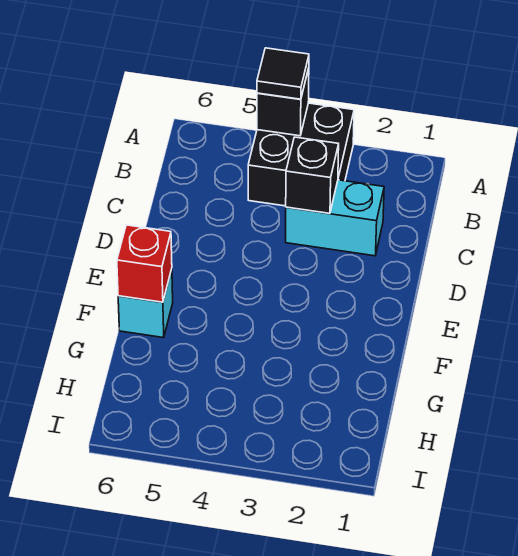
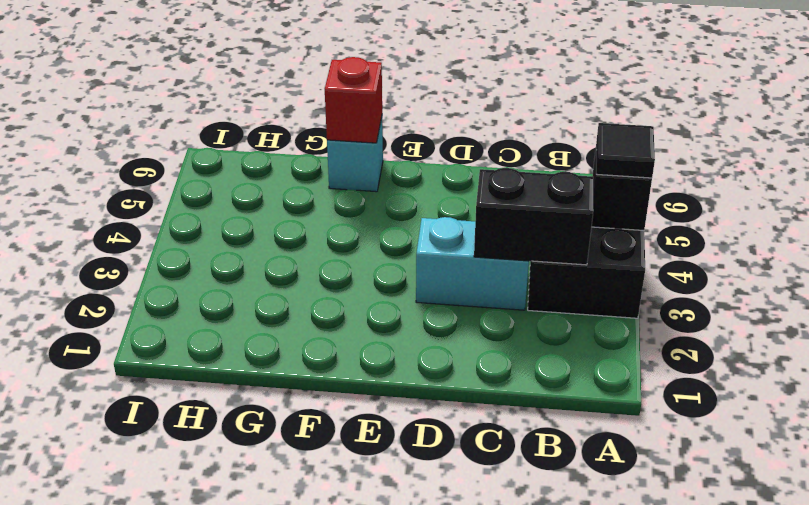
cyan 1x2 brick [286,180,384,256] -> cyan 1x2 brick turned to [416,217,529,310]
black 1x1 brick [286,137,339,214] -> black 1x2 brick [474,168,593,265]

